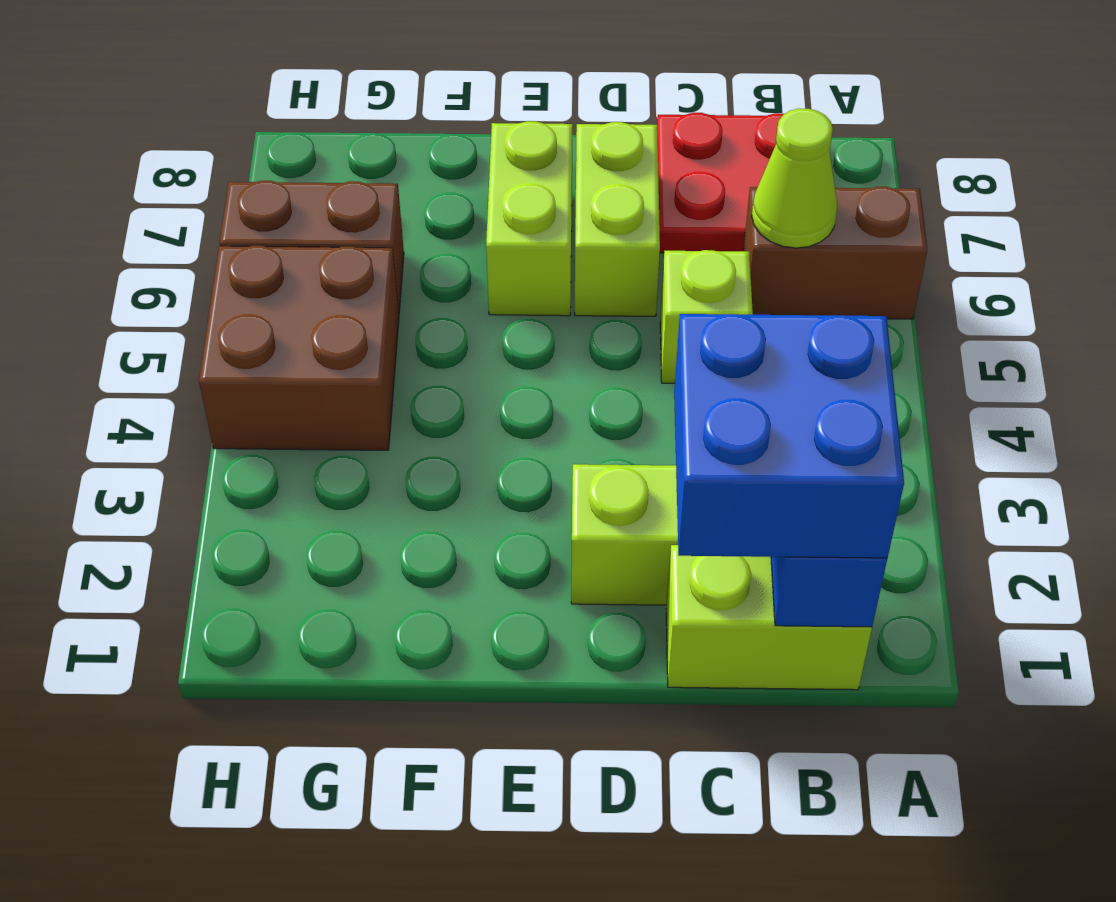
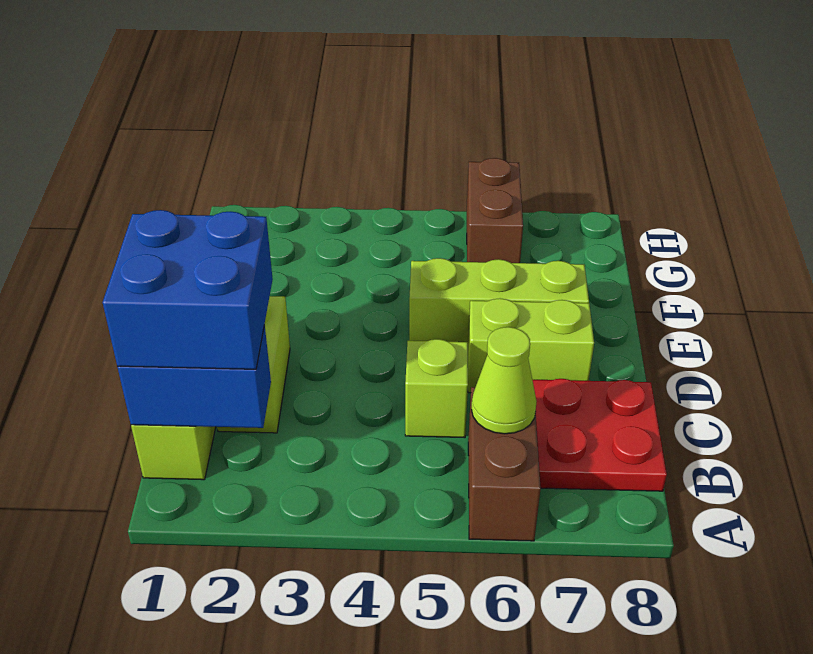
lime 1x2 brick [486,121,573,316] -> lime 1x3 brick [409,258,589,342]
brown 2x2 brick [199,246,399,450] -> none

